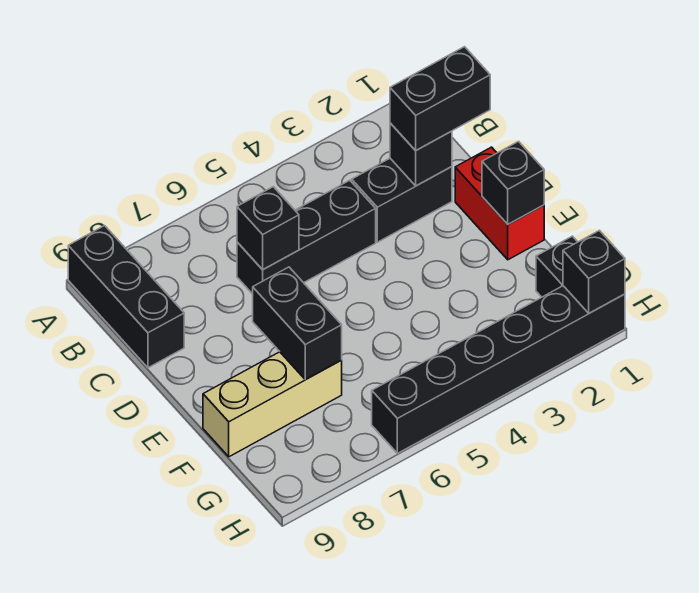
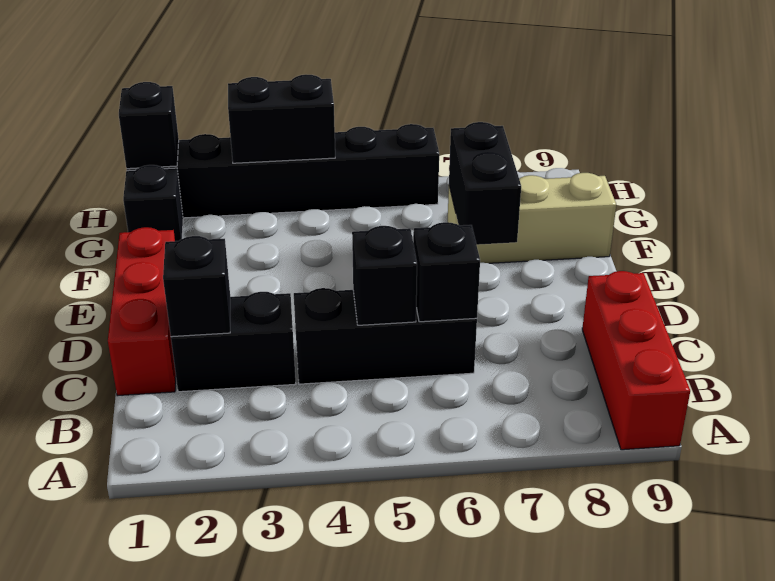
black 1x3 brick [68,226,184,368] -> red 1x3 brick [582,271,690,450]
black 1x2 brick [390,47,490,151] -> black 1x2 brick moved to [228,75,335,163]
red 1x2 brick [455,147,544,260] -> red 1x3 brick [108,227,176,396]
black 1x1 brick [482,142,544,224] -> black 1x1 brick moved to [352,226,417,325]

